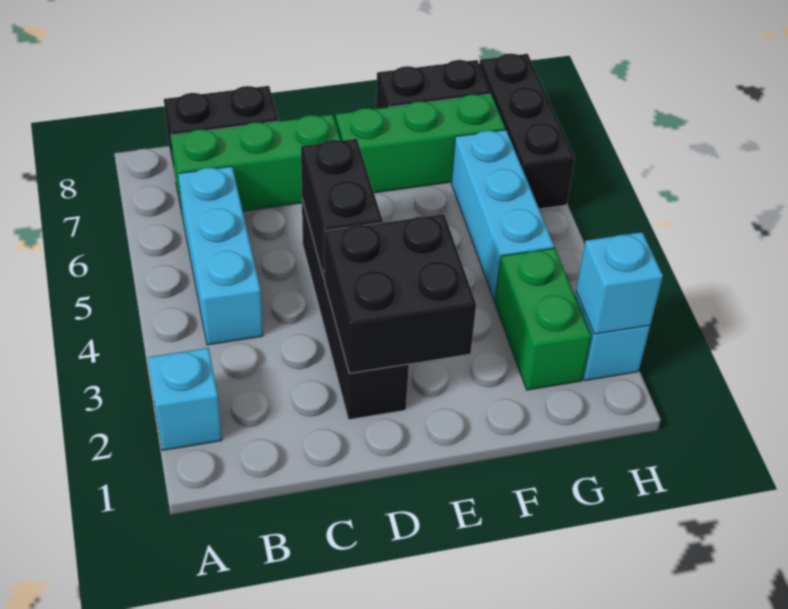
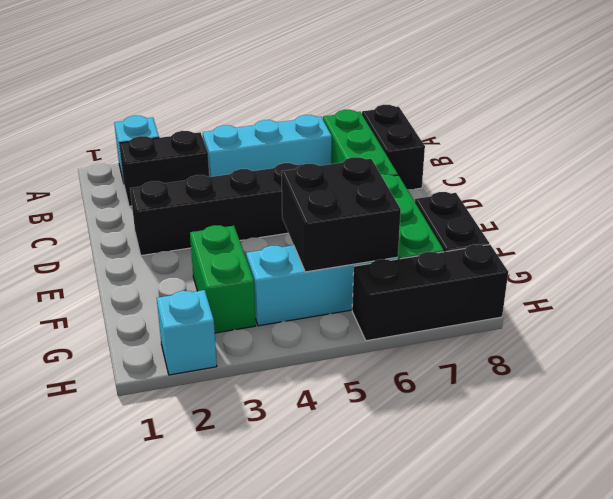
black 2x2 brick [324,214,476,373] -> black 2x2 brick moved to [282,157,401,272]
black 1x2 brick [301,139,383,280] -> black 1x2 brick moved to [119,131,209,206]
green 1x2 brick [495,248,591,390] -> green 1x2 brick turned to [190,225,256,333]
cyan 1x1 brick [576,232,663,334] -> none

